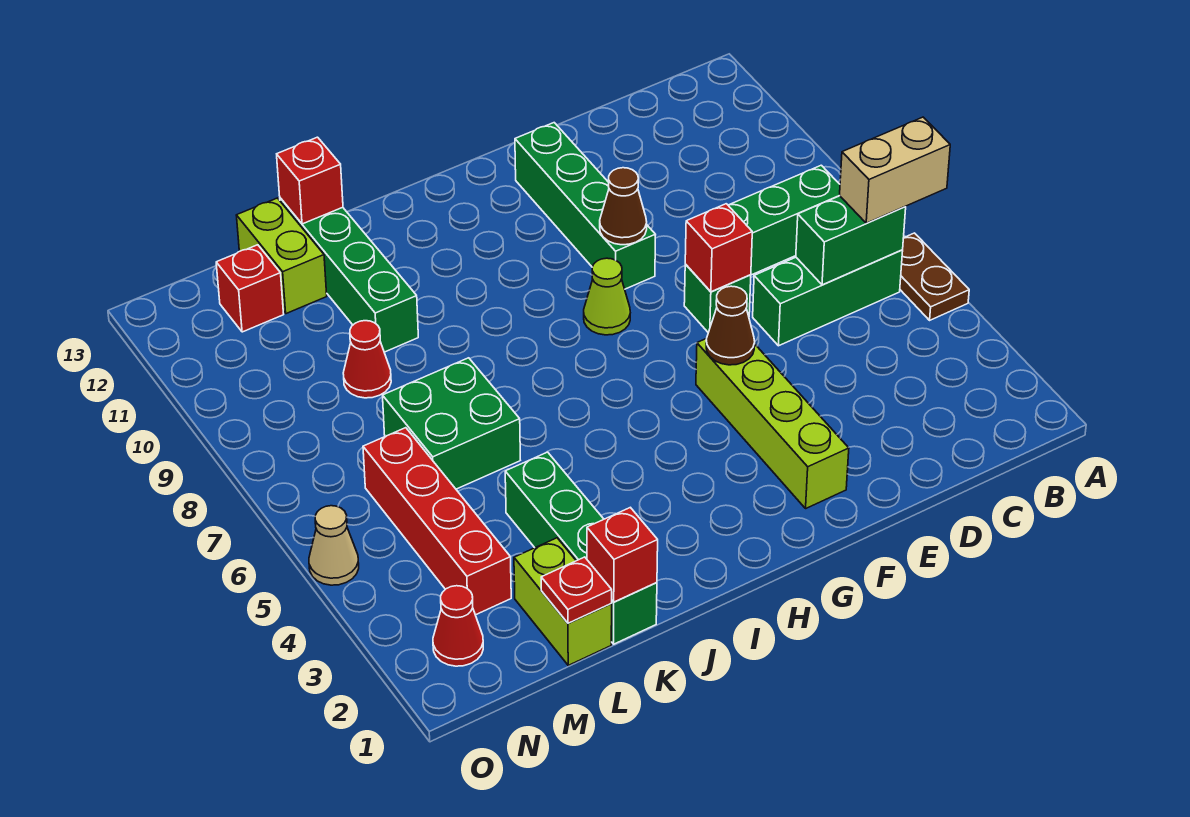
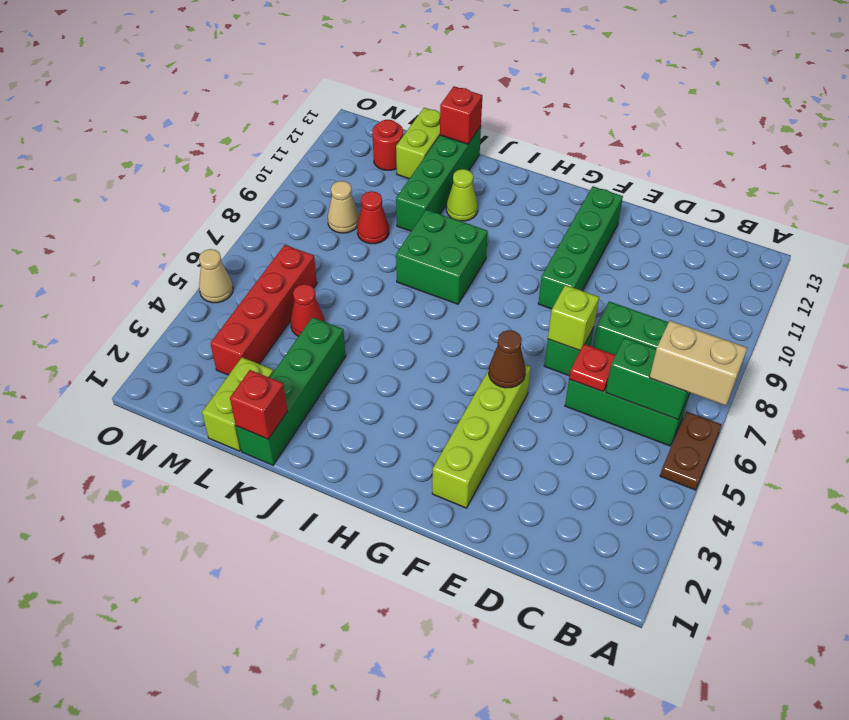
red 1x1 brick [685,204,752,292] -> lime 1x1 brick [548,285,599,351]
brown 1x1 cone [600,168,647,245] -> none
lime 1x1 cone [584,258,630,335] -> lime 1x1 cone moved to [446,169,478,221]
green 2x2 brick [383,358,520,489] -> green 2x2 brick moved to [396,210,488,304]
red 1x1 plate [541,557,612,623] -> red 1x1 plate moved to [569,344,615,392]
none -> tan 1x1 cone [328,181,359,233]
red 1x1 brick [216,245,284,332] -> red 1x1 round brick [372,120,403,170]
red 1x1 cone [433,586,483,666] -> red 1x1 cone moved to [291,284,325,336]

